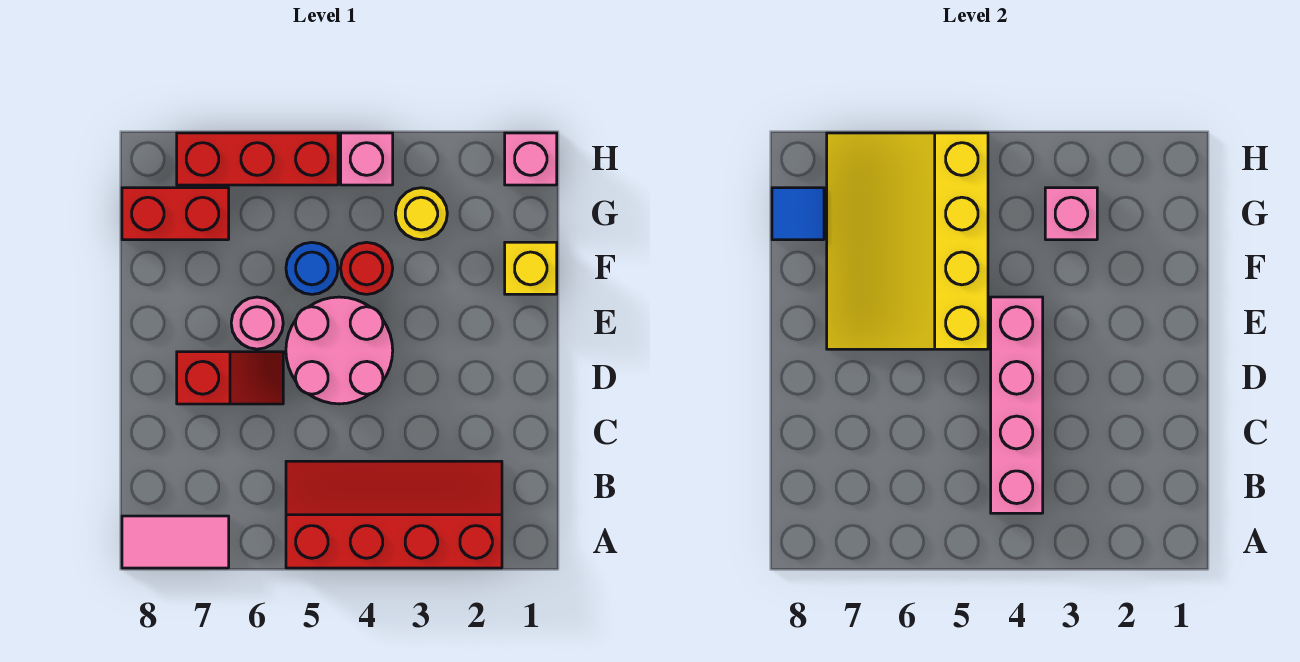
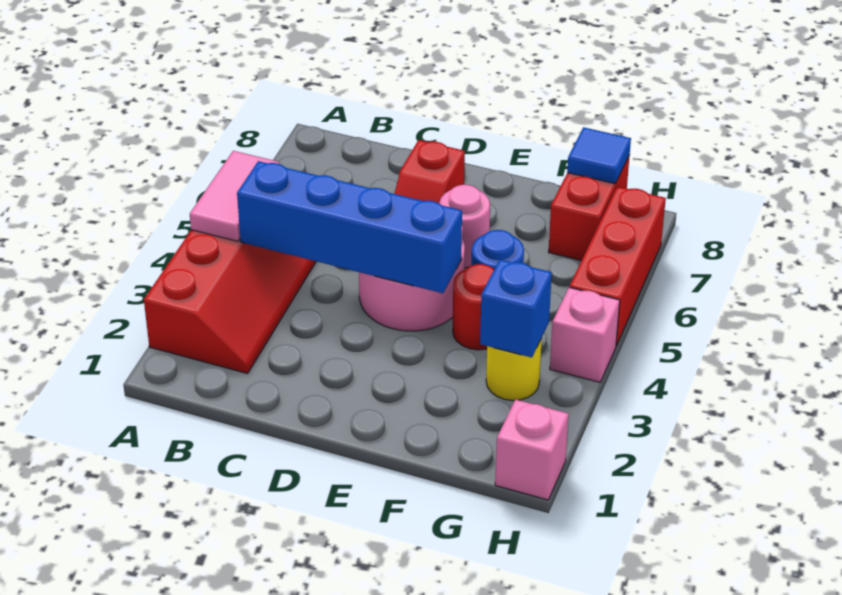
pink 1x2 tile [122,516,229,568] -> pink 1x2 tile moved to [190,151,279,241]
pink 1x4 brick [991,297,1043,513] -> blue 1x4 brick [237,161,462,293]
yellow 3x4 slope [827,133,988,349] -> none
yellow 1x1 brick [505,242,557,294] -> none
pink 1x1 brick [1045,188,1097,240] -> blue 1x1 brick [480,260,552,358]

